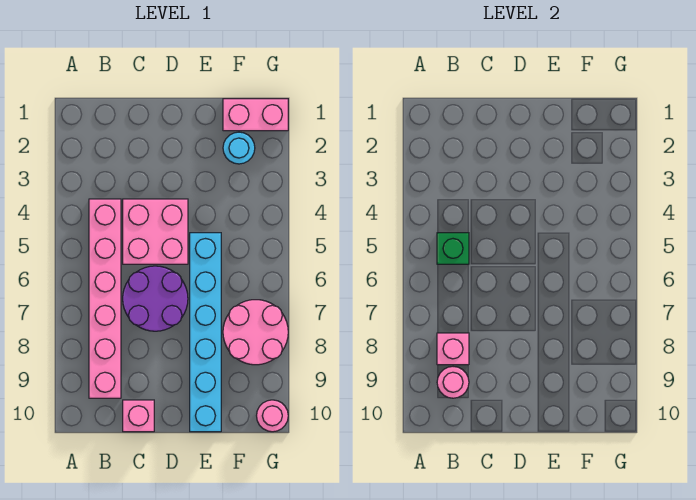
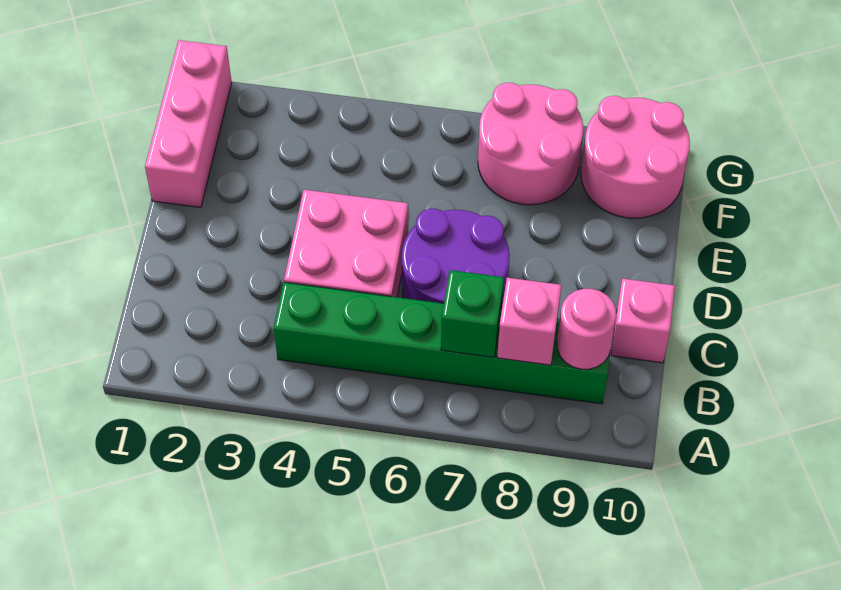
pink 1x6 brick [89,199,121,398] -> green 1x6 brick [274,282,611,404]
green 1x1 brick [437,233,469,264] -> green 1x1 brick moved to [441,270,504,357]
cyan 1x6 brick [190,233,221,432] -> none
pink 1x2 brick [223,99,288,131] -> pink 1x3 brick [145,40,232,207]
cyan 1x1 round brick [223,132,255,164] -> none
pink 1x1 round brick [257,400,288,432] -> pink 2x2 round brick [581,96,690,218]

